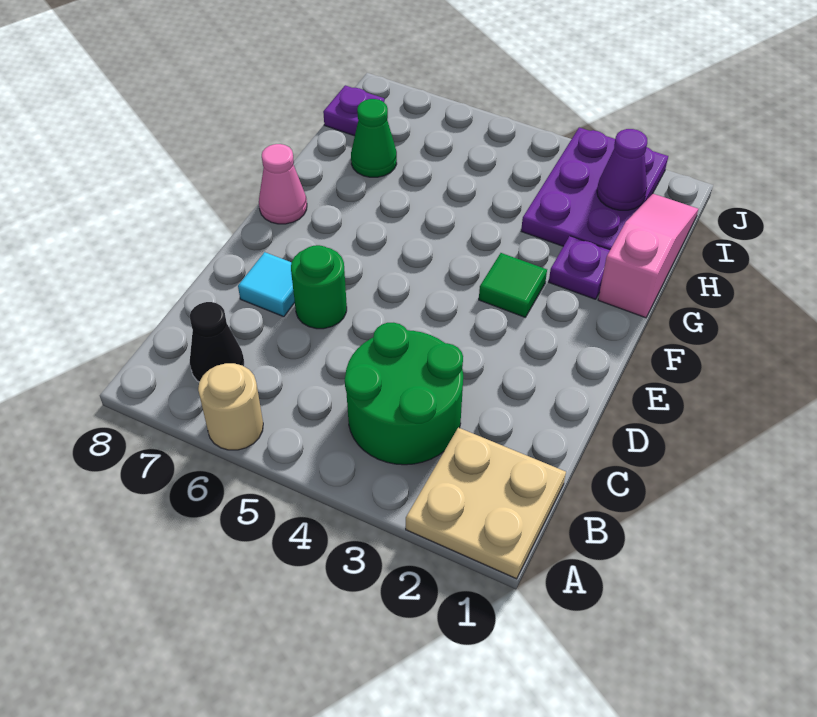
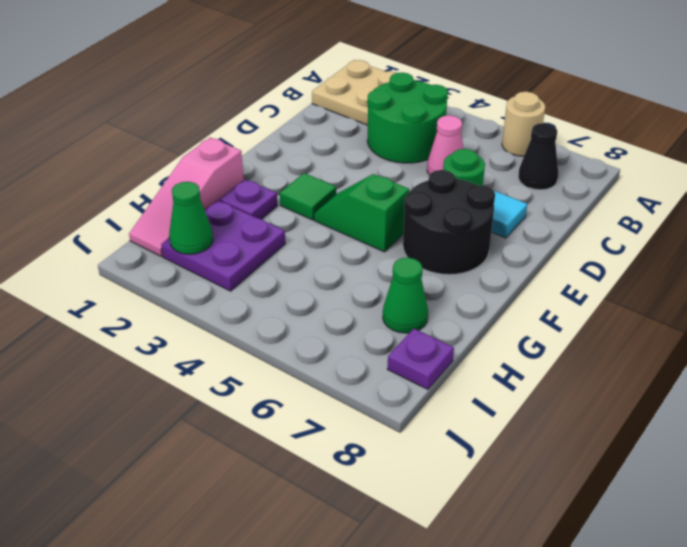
none -> black 2x2 round brick [403,170,495,275]
none -> green 1x2 slope [314,174,409,252]
pink 1x1 cone [259,144,307,224] -> pink 1x1 cone moved to [427,115,464,175]
purple 2x3 plate [521,128,668,250] -> purple 2x2 plate [161,200,285,291]
purple 1x1 cone [597,129,647,210] -> green 1x1 cone [169,182,213,254]

